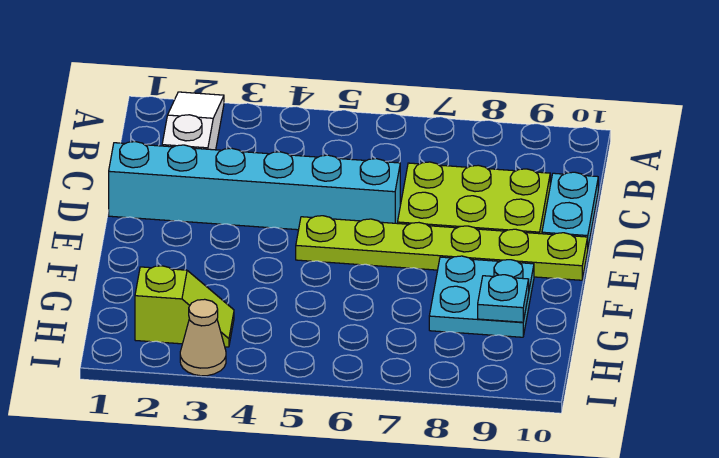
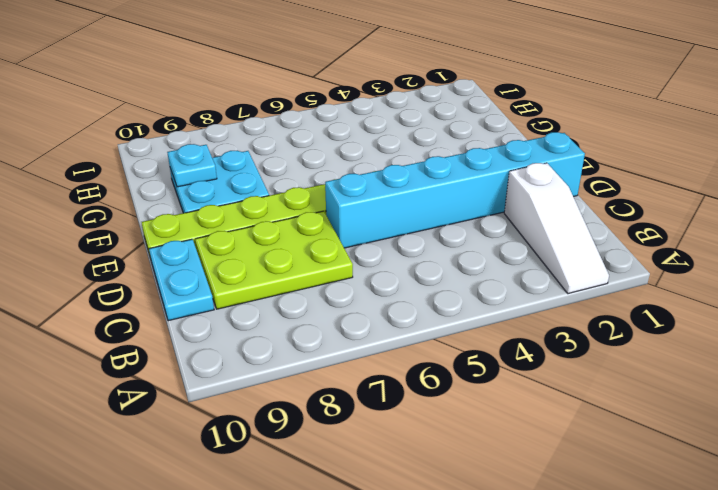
lime 1x2 slope [135,266,234,347] -> none
tan 1x1 cone [180,299,226,376] -> none

